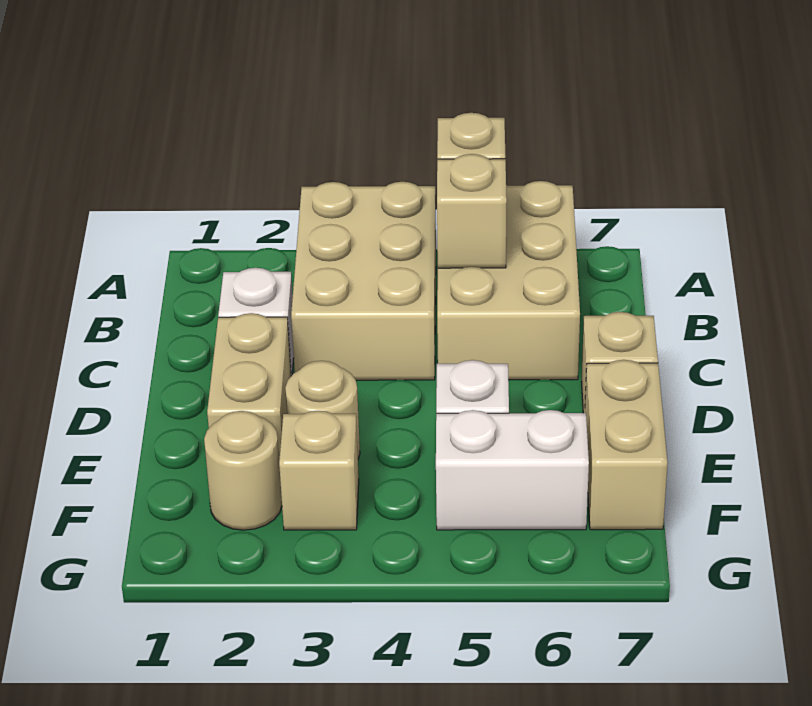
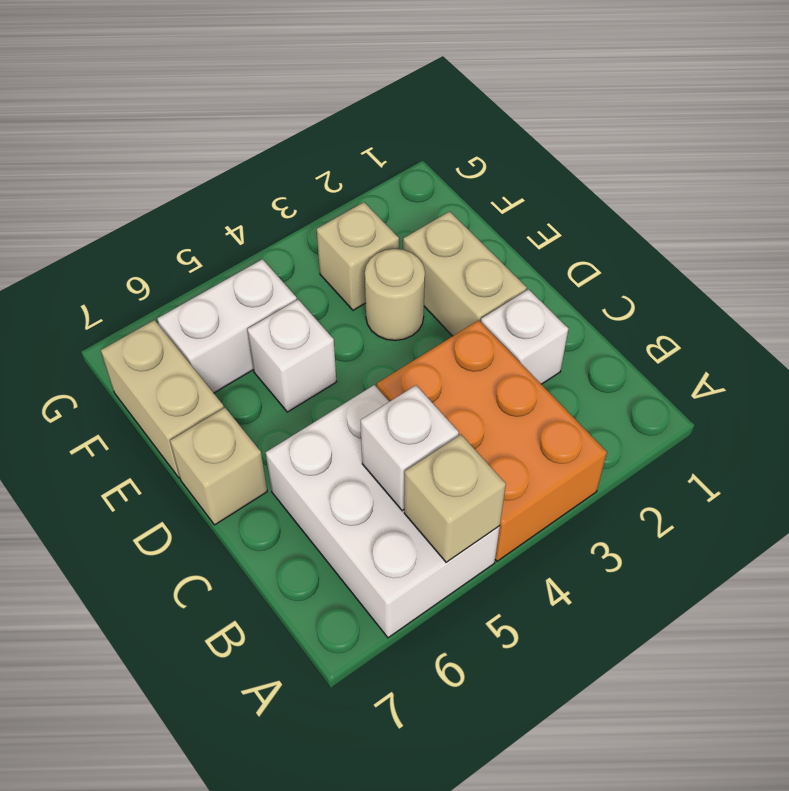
tan 2x3 brick [291,182,436,380] -> orange 2x3 brick [377,320,607,561]
tan 2x3 brick [437,181,580,380] -> white 2x3 brick [266,385,500,638]
tan 1x1 brick [437,154,507,268] -> white 1x1 brick [361,385,459,511]
tan 1x1 round brick [204,411,282,530] -> none

